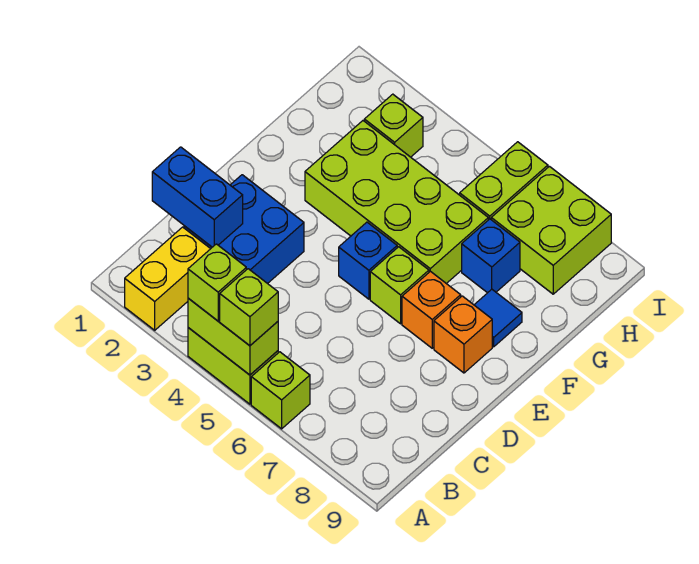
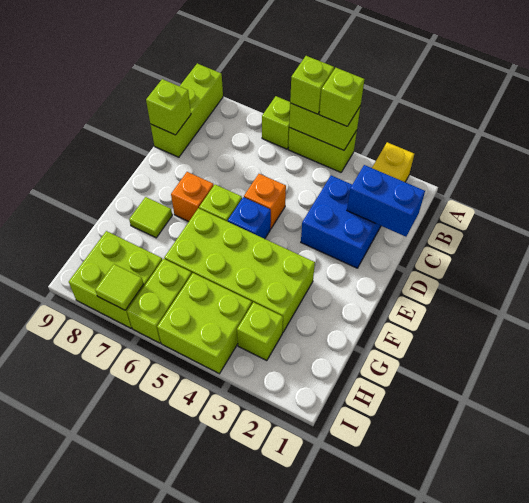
none -> lime 1x3 brick [150,63,223,157]
none -> lime 1x1 brick [146,79,191,135]
orange 1x1 brick [434,296,492,373] -> orange 1x1 brick moved to [244,174,286,229]
blue 1x1 tile [474,289,522,347] -> lime 1x1 tile [129,197,172,238]
blue 1x1 brick [462,219,520,293] -> none
none -> lime 2x2 brick [157,273,252,374]
none -> lime 1x1 tile [95,264,144,310]

